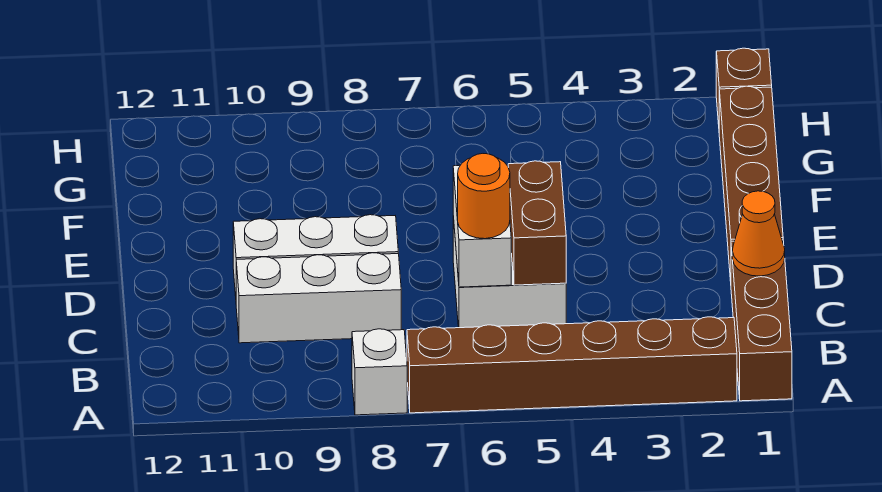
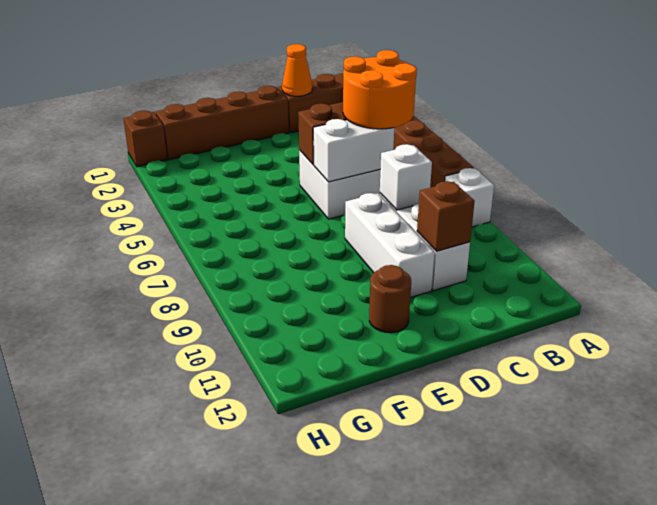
orange 1x1 round brick [458,154,510,239] -> orange 2x2 round brick [343,50,417,129]
none -> white 1x1 brick [380,144,432,210]
none -> brown 1x1 brick [417,181,475,251]
none -> brown 1x1 round brick [369,265,411,333]

